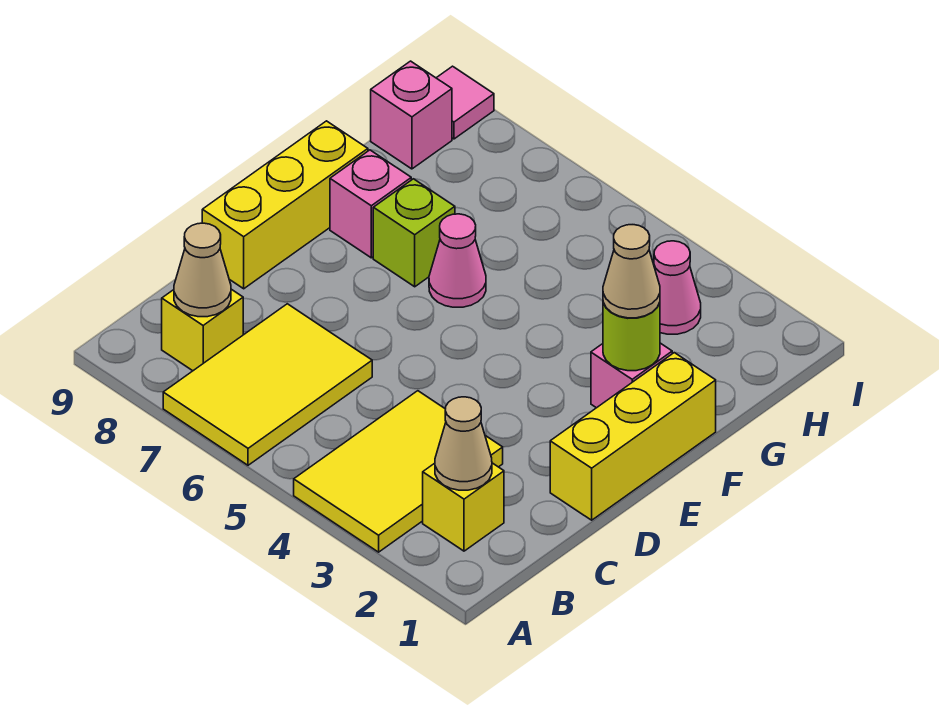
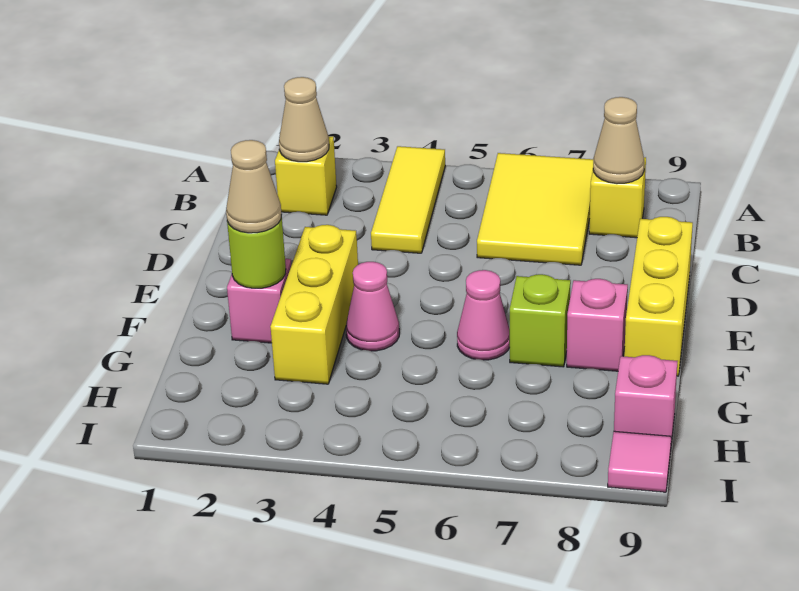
yellow 2x3 tile [294,391,503,552] -> yellow 1x3 tile [371,146,445,253]
yellow 1x3 brick [550,353,716,520] -> yellow 1x3 brick moved to [270,225,358,384]
pink 1x1 cone [654,241,701,334] -> pink 1x1 cone moved to [346,262,399,351]

